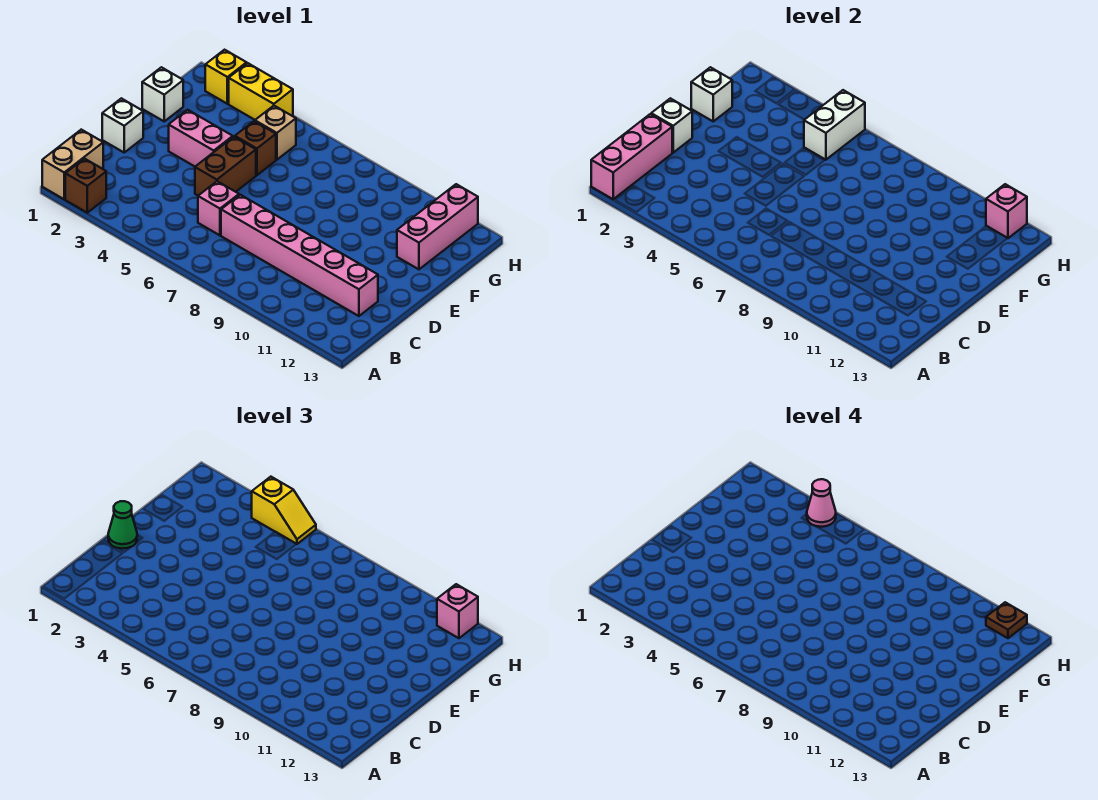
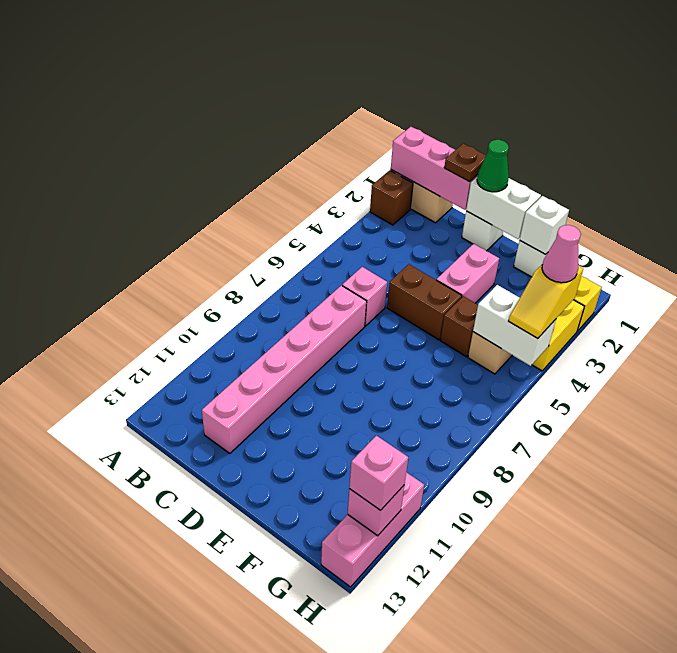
white 1x1 brick [651,98,692,152] -> white 1x2 brick [466,177,541,239]
pink 1x3 brick [397,184,478,269] -> pink 1x3 brick turned to [321,472,424,587]
brown 1x1 plate [986,602,1027,638] -> brown 1x1 plate moved to [444,143,486,182]

